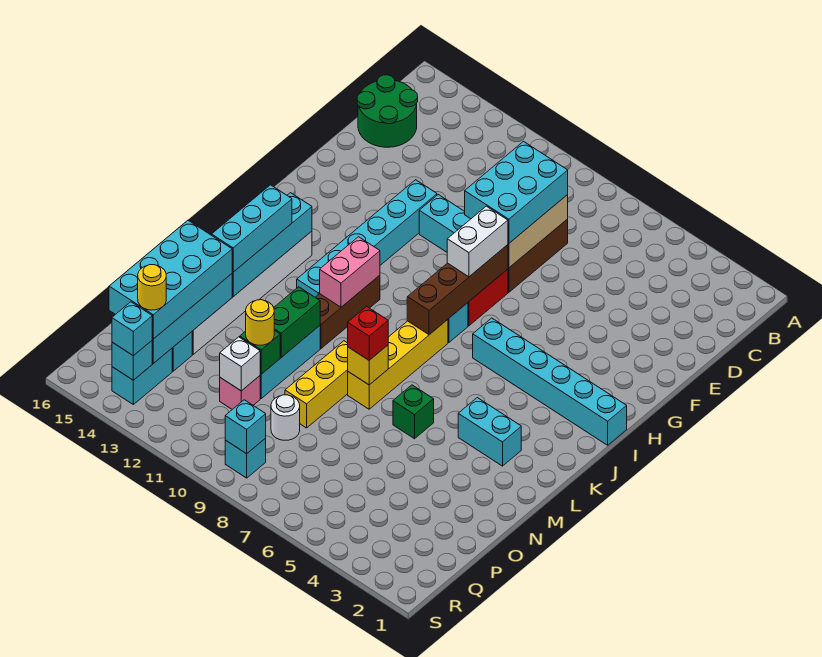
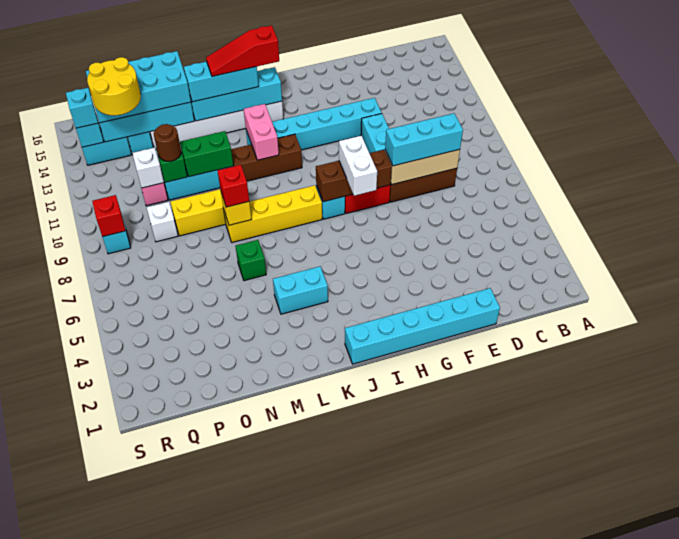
green 2x2 round brick [357,75,418,147] -> none
cyan 2x3 brick [465,142,568,243] -> cyan 1x3 brick [385,113,463,166]
brown 1x4 brick [407,245,508,335] -> brown 1x3 brick [316,150,392,202]
white 1x2 brick [447,206,508,277] -> white 1x2 brick turned to [339,136,377,196]
cyan 1x6 brick [473,318,627,445] -> cyan 1x6 brick turned to [345,288,500,364]
pink 1x2 brick [320,237,380,307] -> pink 1x2 brick turned to [244,104,279,160]
none -> red 1x3 slope [206,25,279,76]
cyan 1x2 brick [458,398,521,466] -> cyan 1x2 brick turned to [273,266,328,314]
yellow 1x1 round brick [246,300,274,345] -> brown 1x1 round brick [154,124,181,161]
white 1x1 round brick [271,395,300,440] -> white 1x1 brick [147,202,178,242]
yellow 1x1 round brick [138,265,166,310] -> yellow 2x2 round brick [87,57,141,116]
cyan 1x1 brick [225,400,266,454] -> red 1x1 brick [92,195,126,237]

